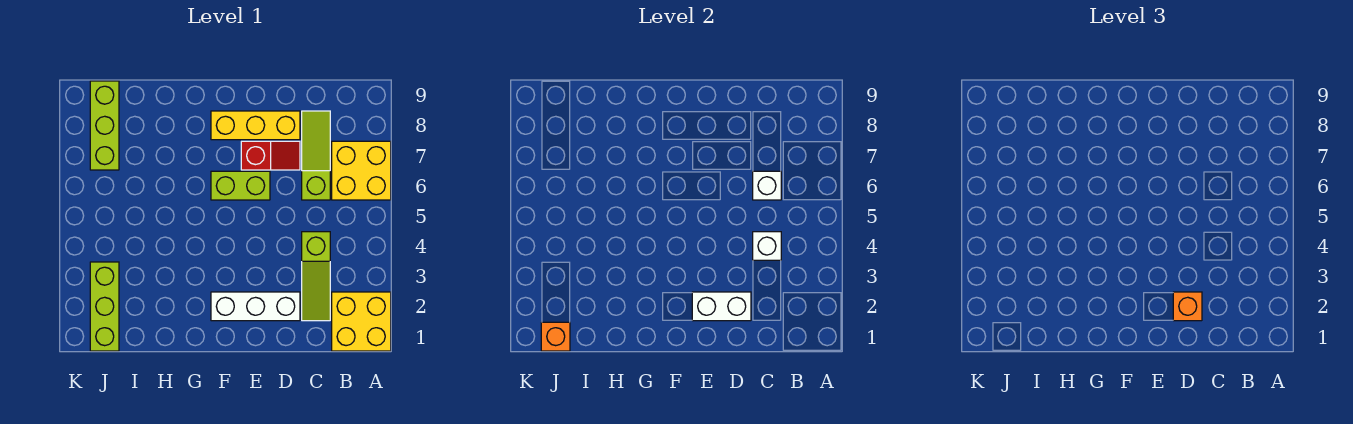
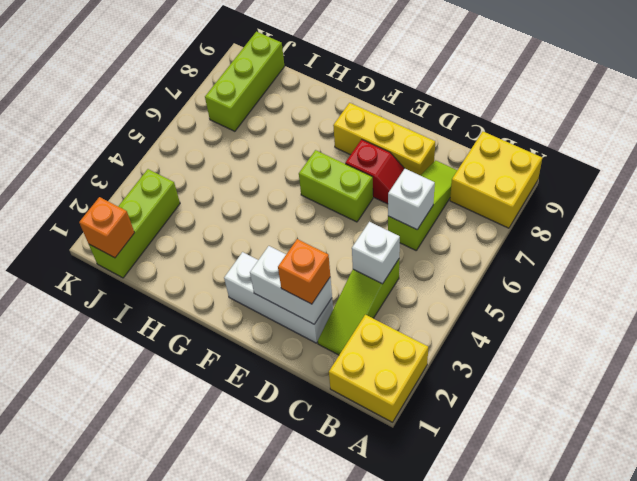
yellow 2x2 brick [332,141,391,200] -> yellow 2x2 brick moved to [450,132,542,228]

